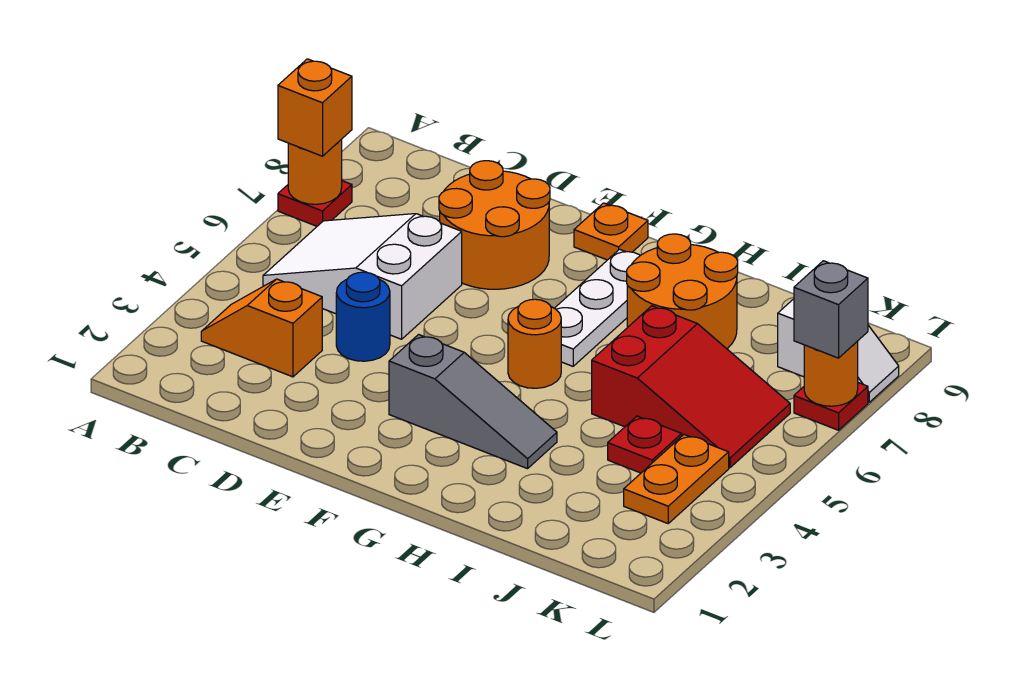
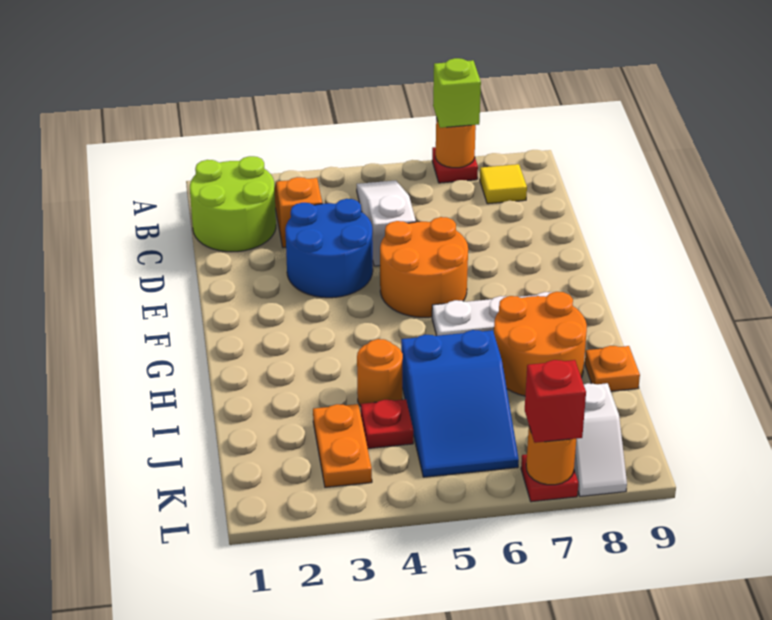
orange 1x1 brick [278,59,352,156] -> lime 1x1 brick [433,58,481,128]
none -> lime 2x2 round brick [190,156,276,252]
white 2x3 slope [263,214,462,339] -> white 1x3 slope [357,180,416,266]
none -> yellow 1x1 tile [480,164,527,204]
blue 1x1 round brick [336,272,390,361] -> blue 2x2 round brick [285,199,373,298]
orange 2x2 round brick [439,161,550,289] -> orange 2x2 round brick moved to [380,217,468,317]
grey 1x3 slope [389,335,557,469] -> none
orange 1x1 plate [574,203,648,260] -> orange 1x1 plate moved to [585,346,640,391]
orange 1x1 round brick [508,299,561,388] -> orange 1x1 round brick moved to [357,339,403,406]
red 2x3 slope [592,306,790,468] -> blue 2x3 slope [401,330,519,477]
orange 1x2 plate [624,435,729,523] -> orange 1x2 plate turned to [313,404,372,487]
grey 1x1 brick [794,261,868,358] -> red 1x1 brick [525,360,586,443]

